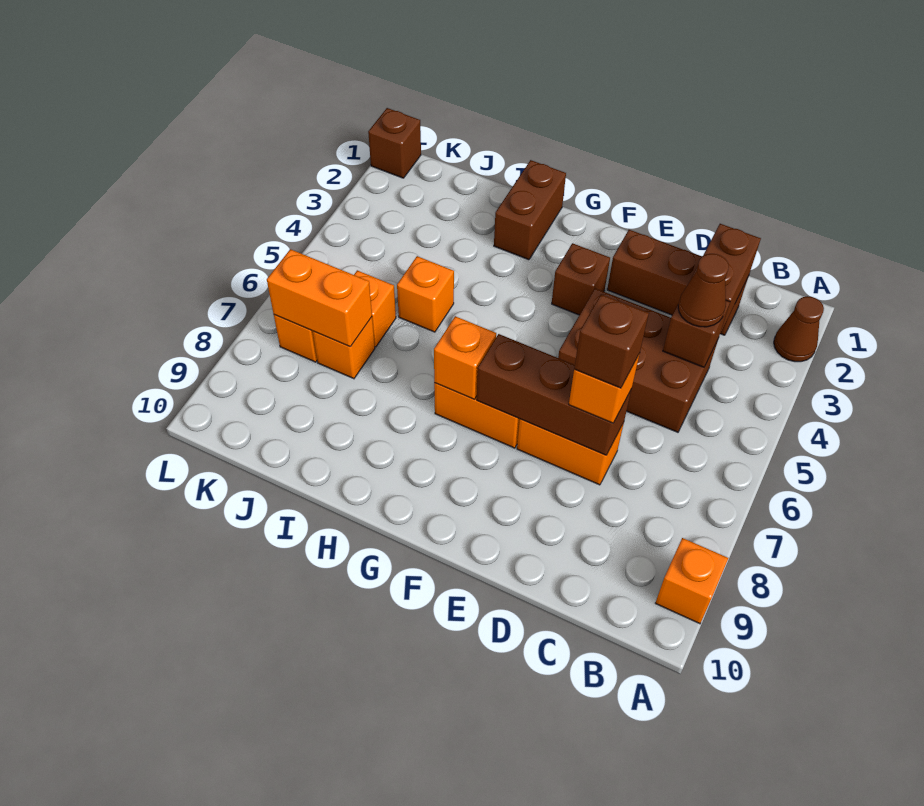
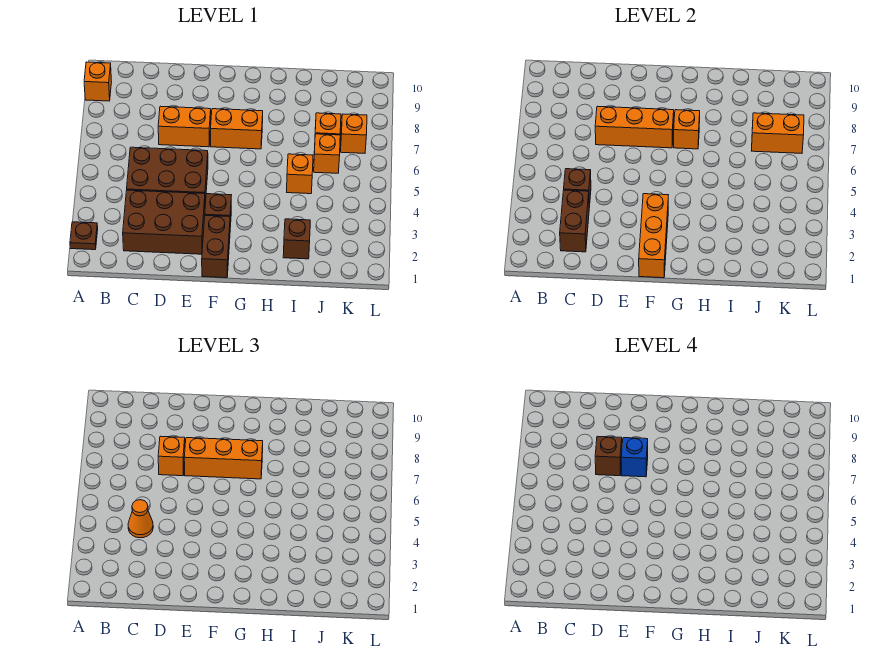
brown 1x1 cone [774,296,824,362] -> brown 1x1 plate [70,222,98,250]
brown 1x3 brick [607,230,749,335] -> brown 2x3 brick [123,190,205,254]
brown 1x1 cone [678,254,729,327] -> orange 1x1 cone [128,500,153,538]
brown 1x3 brick [477,334,631,455] -> orange 1x3 brick [595,106,674,148]
none -> orange 1x3 brick [184,438,263,479]
none -> blue 1x1 brick [621,438,648,477]
none -> orange 1x3 brick [639,194,668,278]
brown 1x2 brick [494,160,566,260] -> brown 1x2 brick moved to [202,216,230,278]
brown 1x1 brick [368,108,421,178] -> brown 1x1 brick moved to [283,219,310,259]

